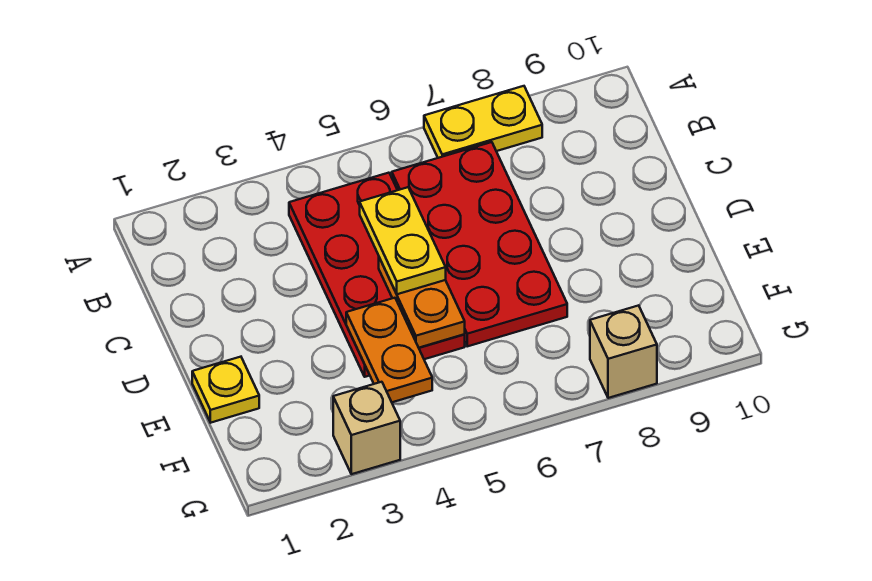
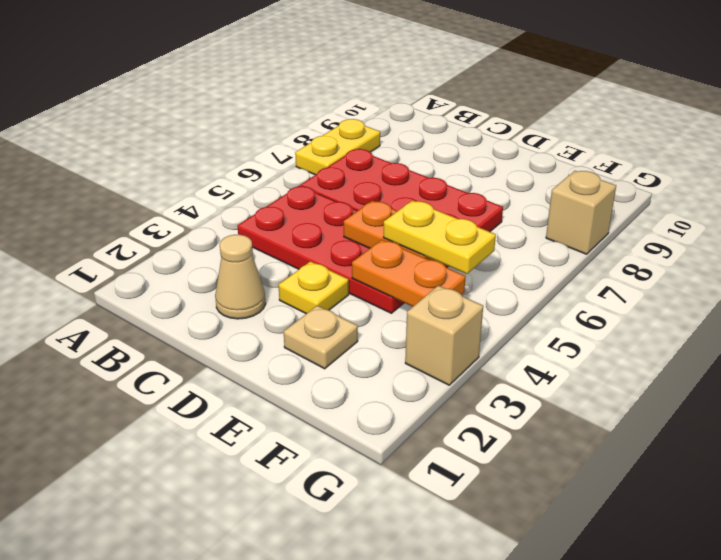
none -> tan 1x1 cone [215,235,266,319]
yellow 1x2 plate [360,187,446,294] -> yellow 1x2 plate moved to [383,200,496,274]
yellow 1x1 plate [192,357,259,423] -> yellow 1x1 plate moved to [279,261,349,314]
none -> tan 1x1 plate [284,306,358,369]

